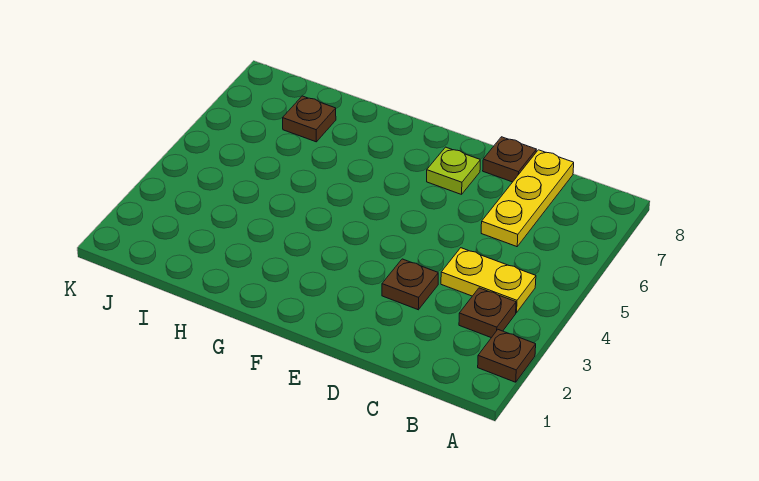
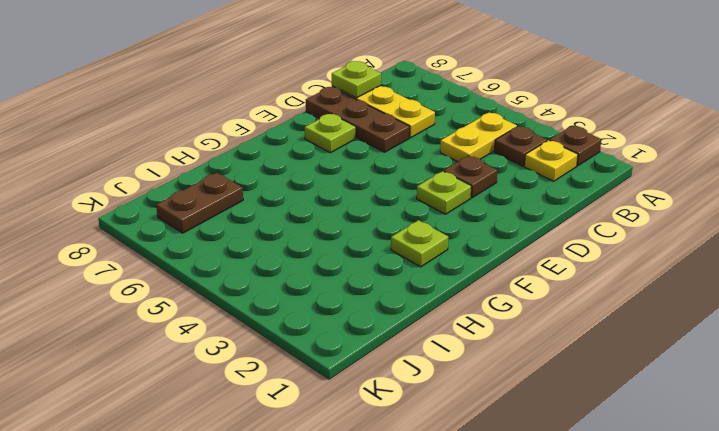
none -> yellow 1x1 plate [524,140,578,181]
none -> lime 1x1 plate [332,61,381,98]
brown 1x1 plate [483,137,536,182] -> brown 1x3 plate [306,87,410,152]
none -> lime 1x1 plate [417,171,471,214]
none -> lime 1x1 plate [391,220,448,267]
brown 1x1 plate [283,96,336,142] -> brown 1x2 plate [156,173,243,233]

